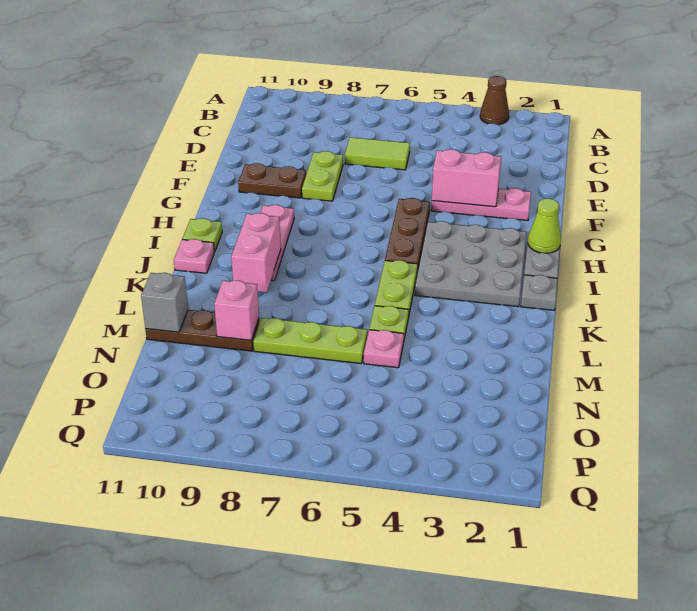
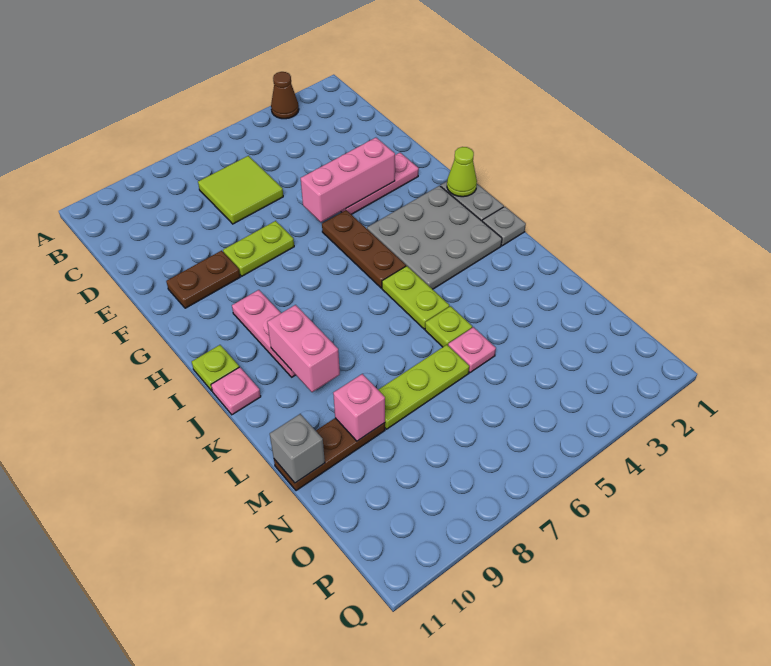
lime 1x2 tile [345,137,410,170] -> lime 2x2 tile [198,156,283,224]
lime 1x2 plate [302,151,343,201] -> lime 1x2 plate turned to [223,221,294,276]
pink 1x2 brick [432,149,501,207] -> pink 1x3 brick [301,138,395,222]

